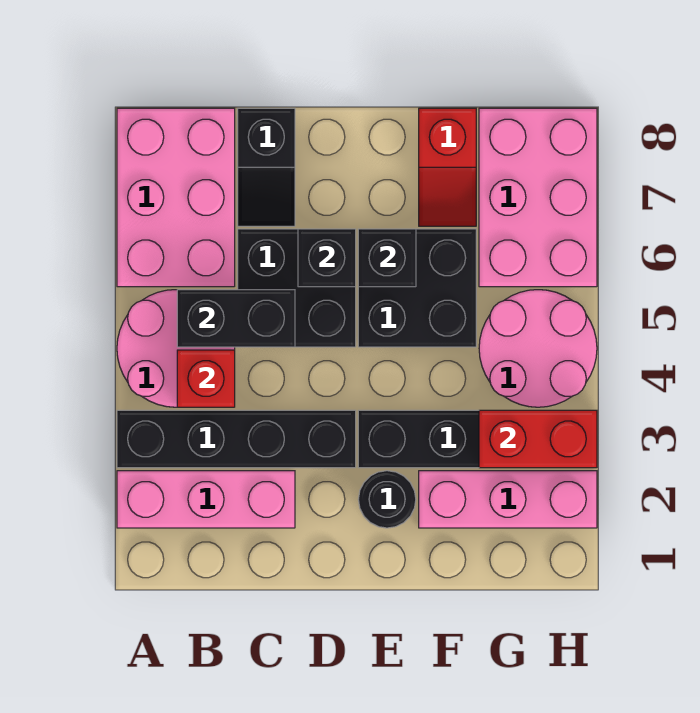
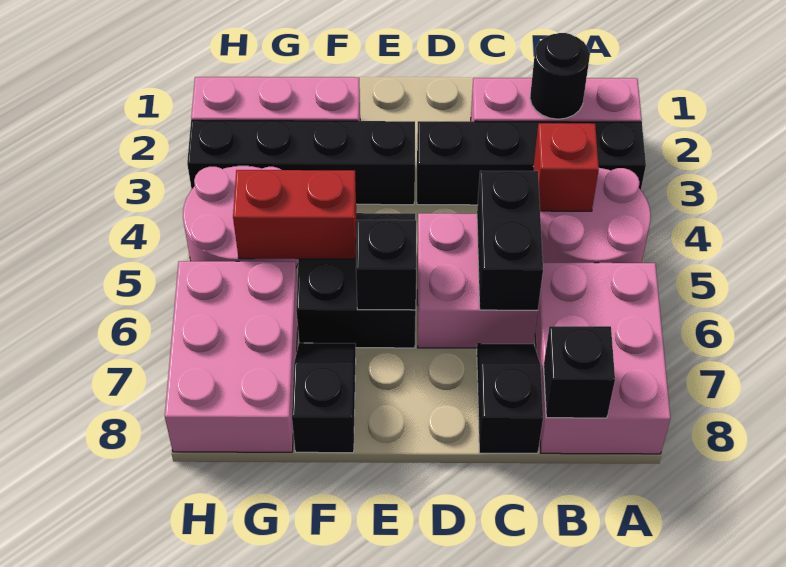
black 1x2 brick [177,290,295,347] -> black 1x2 brick turned to [477,171,543,310]
black 2x2 brick [238,229,356,347] -> pink 2x2 brick [417,213,538,348]
black 1x1 brick [298,229,356,287] -> black 1x1 brick moved to [544,326,615,418]
black 1x1 round brick [358,471,416,528] -> black 1x1 round brick moved to [530,33,590,119]
red 1x2 slope [419,108,476,226] -> black 1x2 slope [292,343,356,453]
red 1x2 brick [479,410,597,468] -> red 1x2 brick moved to [233,170,356,259]

